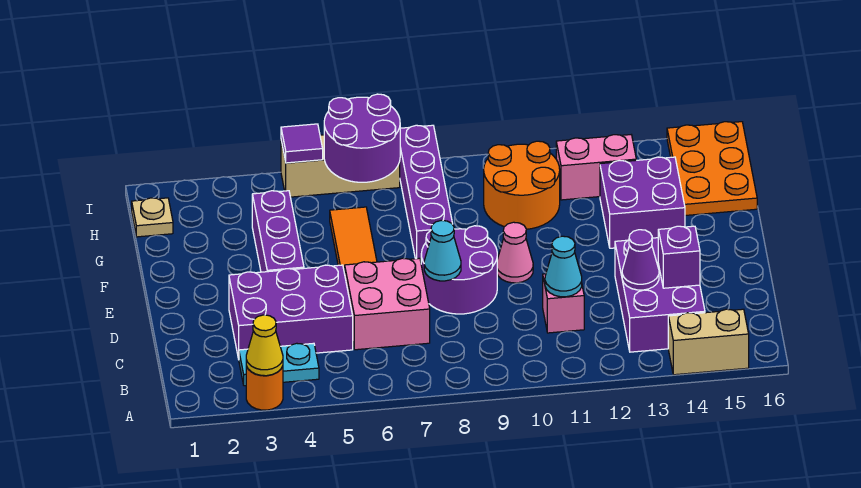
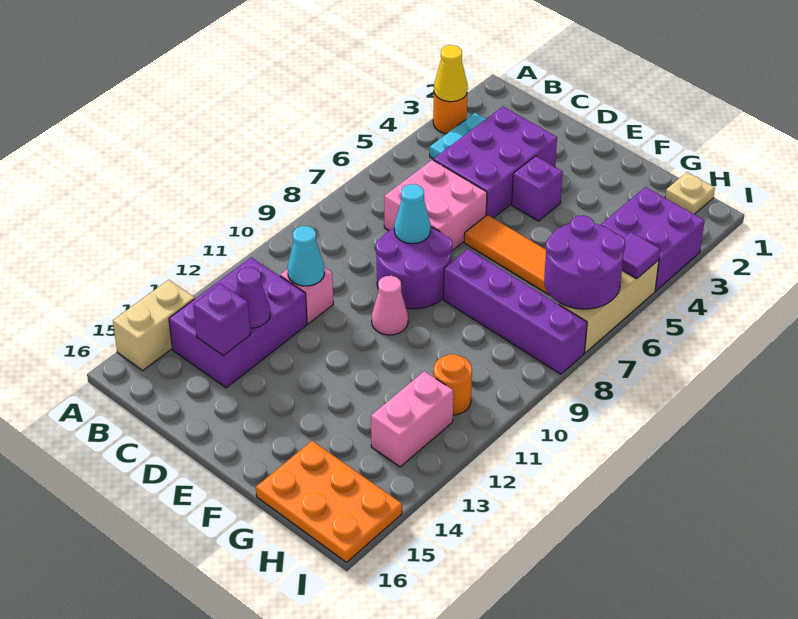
purple 2x3 brick [615,238,705,352] -> purple 2x3 brick turned to [169,257,307,388]
purple 1x3 brick [252,191,304,272] -> purple 1x1 brick [512,156,563,221]
purple 2x2 brick [600,157,685,248] -> purple 2x2 brick moved to [601,187,704,291]
orange 2x2 round brick [484,141,560,229] -> orange 1x1 round brick [433,354,472,415]

